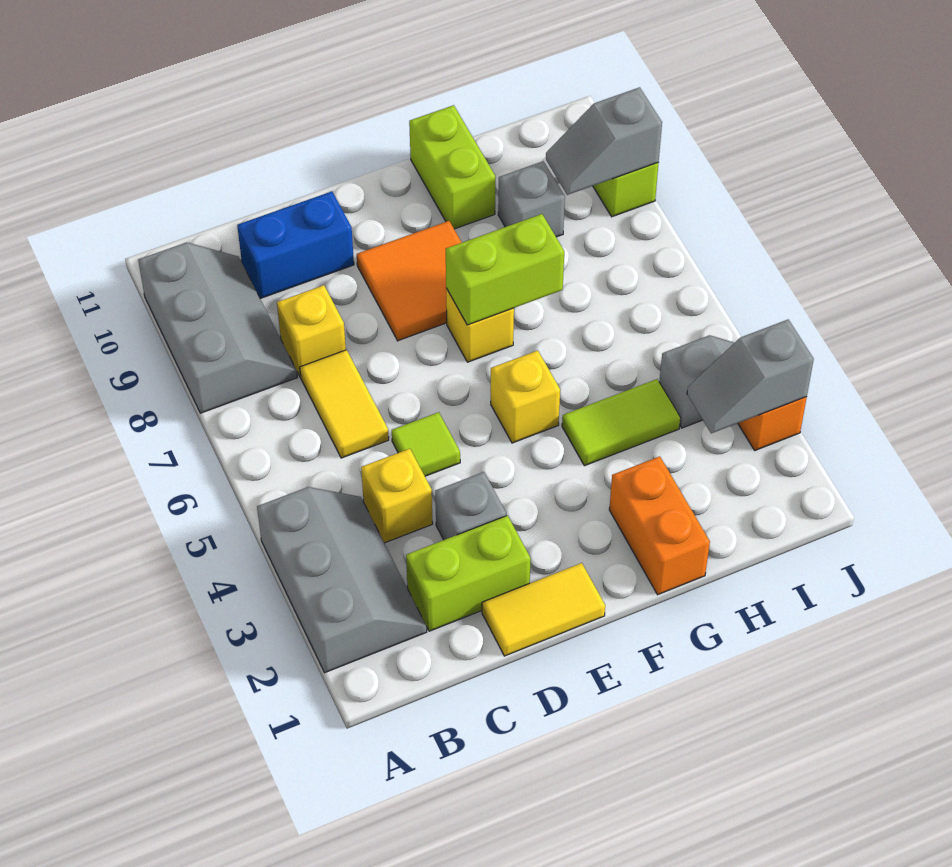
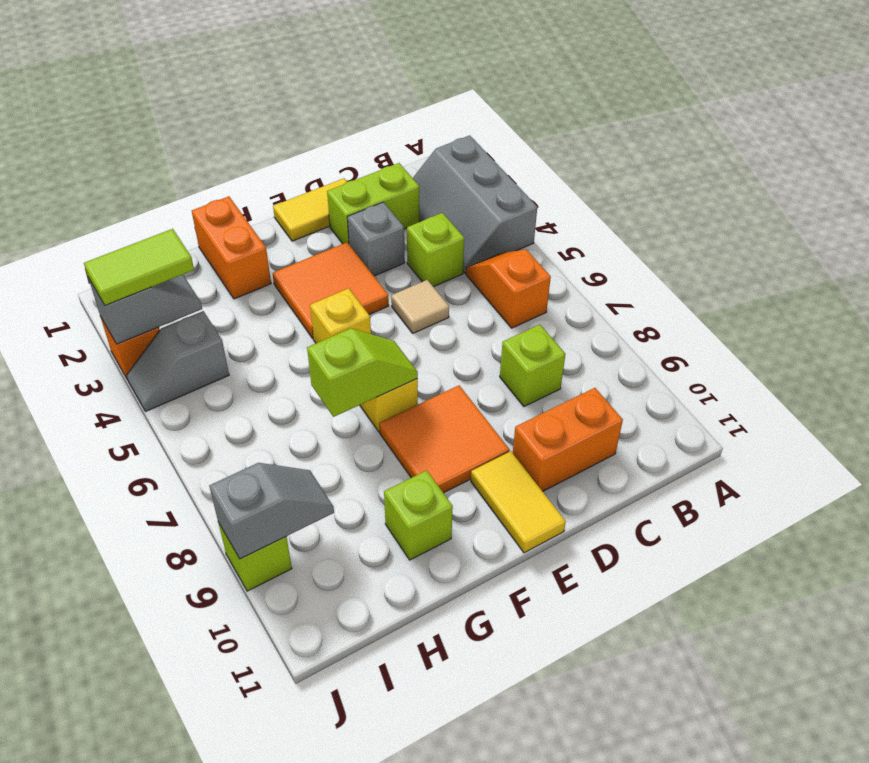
grey 2x3 slope [138,242,297,413] -> none
none -> orange 1x2 slope [466,249,551,328]
yellow 1x1 brick [361,449,433,543] -> lime 1x1 brick [407,213,464,287]
yellow 1x2 tile [300,350,389,458] -> yellow 1x2 tile moved to [471,451,566,553]
yellow 1x1 brick [277,285,346,377] -> lime 1x1 brick [500,325,565,407]
blue 1x2 brick [237,192,354,299] -> orange 1x2 brick [513,388,623,491]
lime 1x1 tile [392,412,460,476] -> tan 1x1 tile [391,280,449,333]
none -> orange 2x2 tile [273,242,389,339]
lime 1x2 brick [446,214,564,325] -> lime 1x2 slope [307,328,418,417]
lime 1x2 tile [562,379,680,466] -> lime 1x2 tile moved to [84,229,194,306]
lime 1x2 brick [409,105,495,229] -> lime 1x1 brick [384,470,453,560]
grey 1x1 brick [498,161,565,237] -> none

